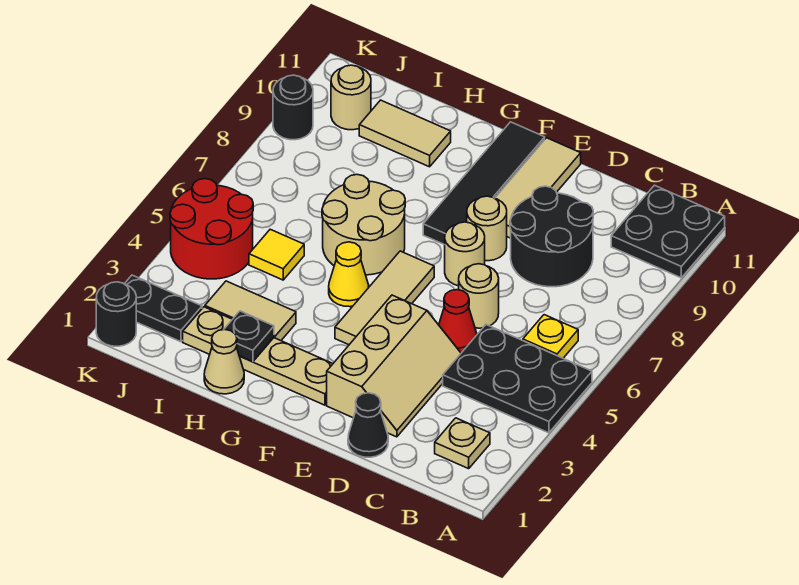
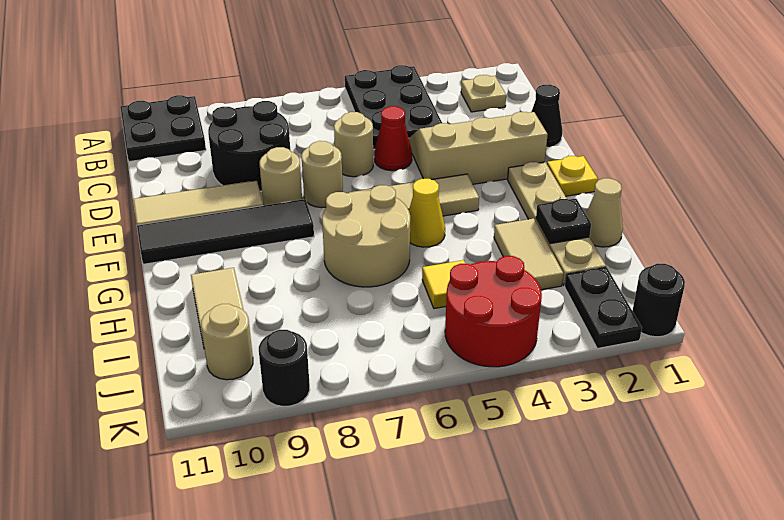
yellow 1x1 plate [523,315,578,358] -> yellow 1x1 plate moved to [547,156,598,196]

